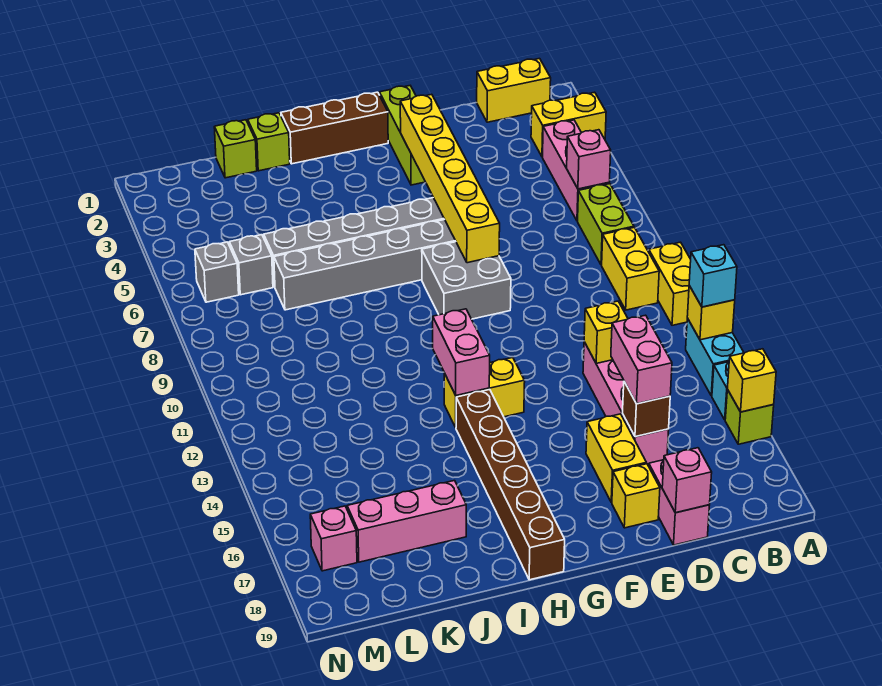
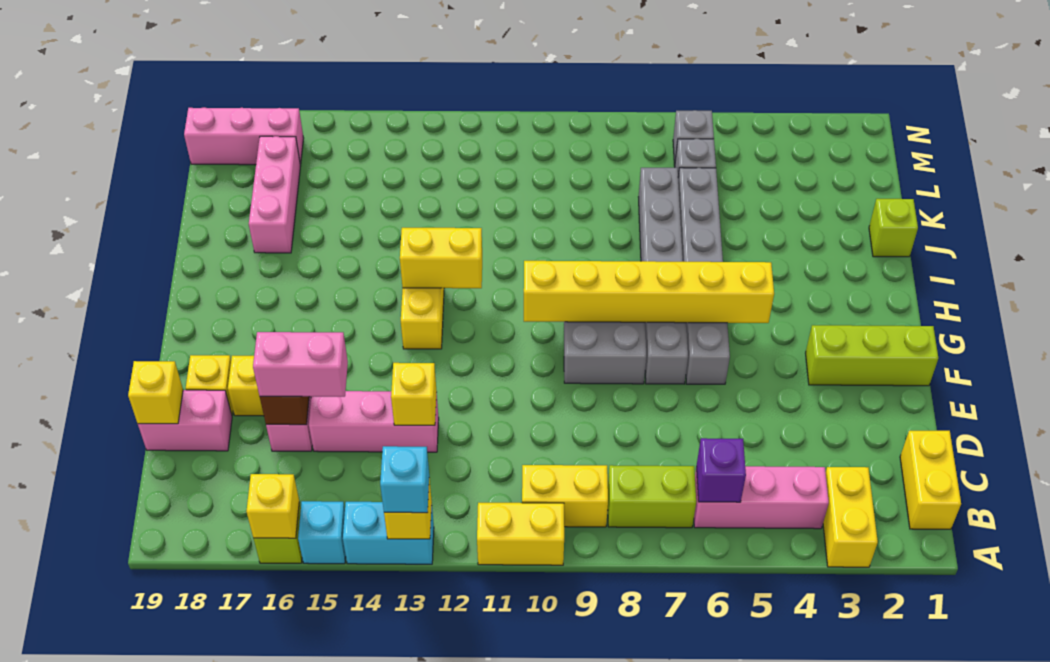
pink 1x1 brick [567,130,611,189] -> purple 1x1 brick [696,438,746,502]
pink 1x1 brick [662,448,712,513] -> yellow 1x1 brick [128,361,183,424]
yellow 1x6 brick [400,94,500,263] -> yellow 1x6 brick moved to [524,261,774,323]
brown 1x3 brick [281,92,388,164] -> none
pink 1x2 brick [433,309,490,396] -> yellow 1x2 brick [400,228,482,288]
brown 1x6 brick [456,390,565,580] -> none
lime 1x1 brick [214,120,257,178] -> none
pink 1x1 brick [310,506,357,571] -> pink 1x3 brick [184,107,304,165]

